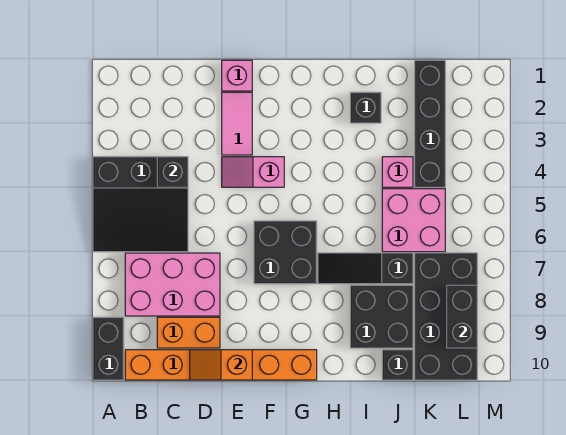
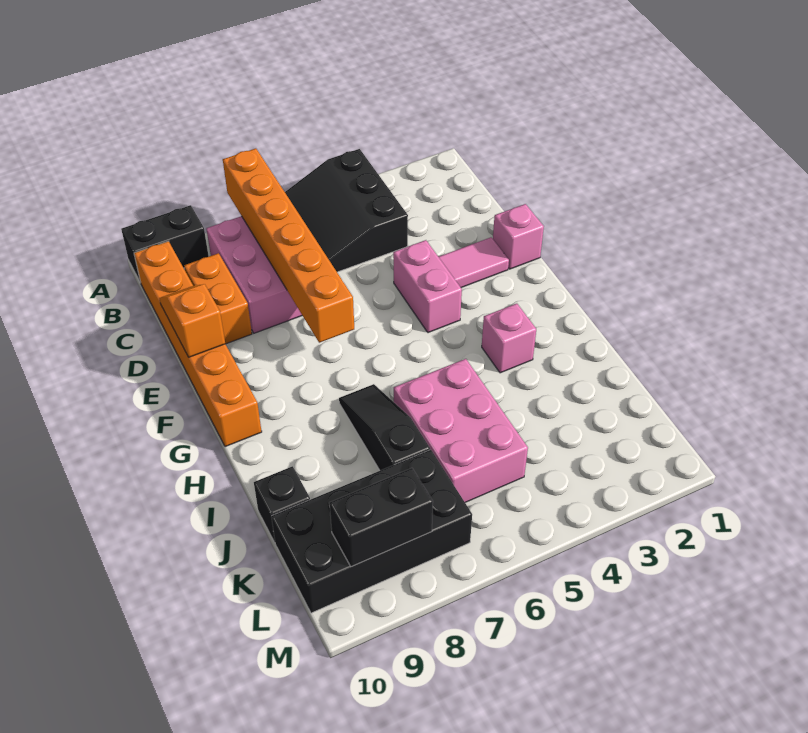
none -> orange 1x6 brick [223,148,354,343]
black 1x1 brick [157,157,188,187] -> none
pink 1x2 slope [222,157,284,187] -> pink 1x2 brick [393,240,462,333]
black 2x2 brick [254,221,317,284] -> none
black 1x1 brick [350,92,381,123] -> none
black 2x2 brick [350,285,413,348] -> none
pink 1x1 brick [382,157,413,187] -> pink 1x1 brick moved to [482,304,536,373]
pink 2x2 brick [382,189,445,252] -> pink 2x3 brick [394,359,528,502]
black 1x4 brick [415,60,445,187] -> none

